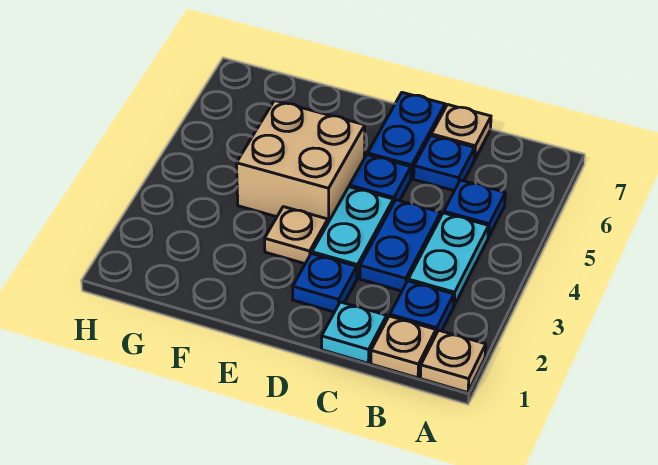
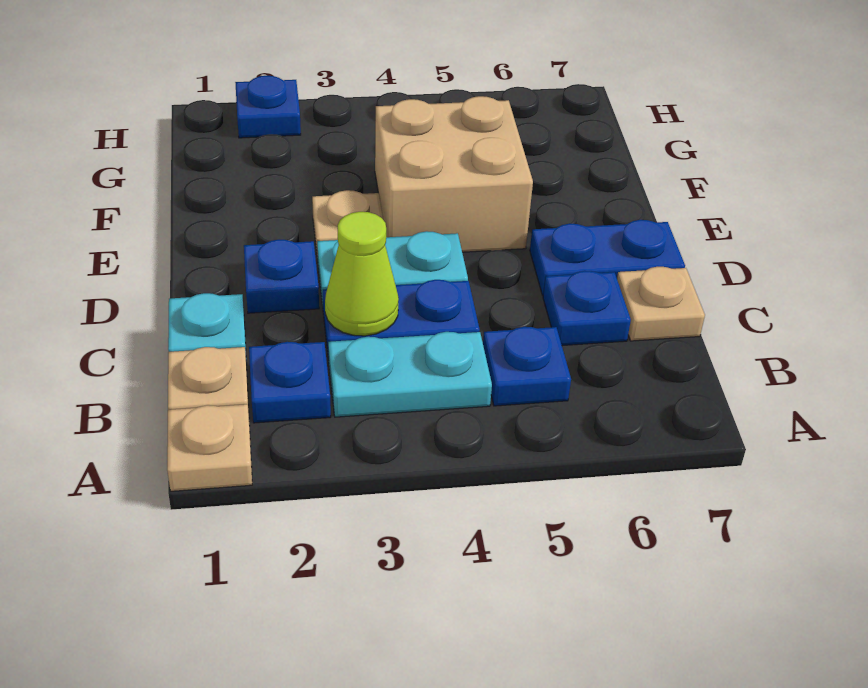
none -> lime 1x1 cone [325,212,399,336]
blue 1x1 plate [349,155,411,203] -> blue 1x1 plate moved to [235,76,301,138]

